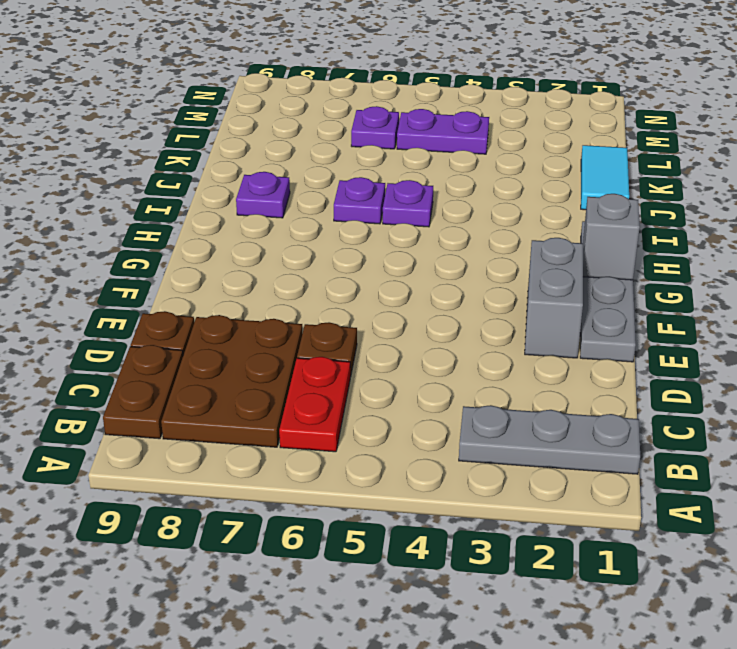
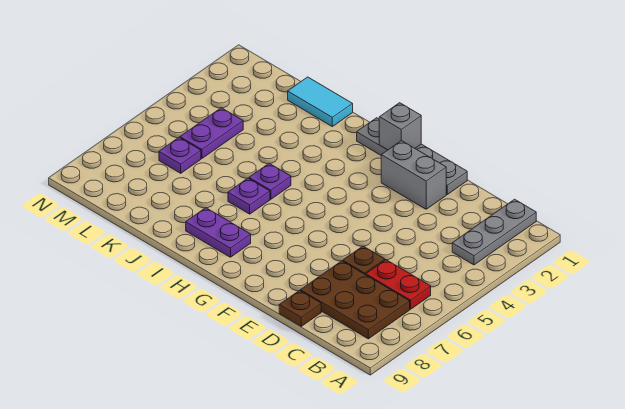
brown 1x2 plate [103,345,183,439] -> none
purple 1x1 plate [236,172,290,218] -> purple 1x2 plate [186,208,251,257]

